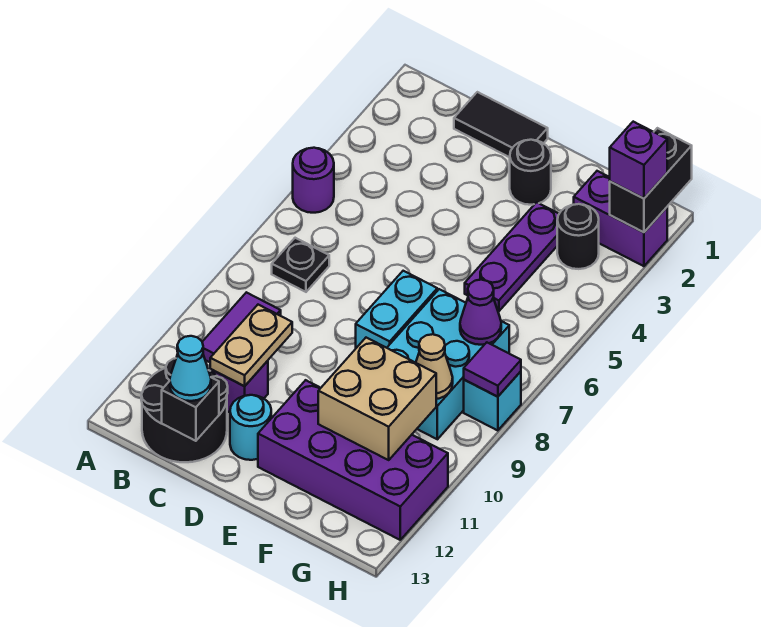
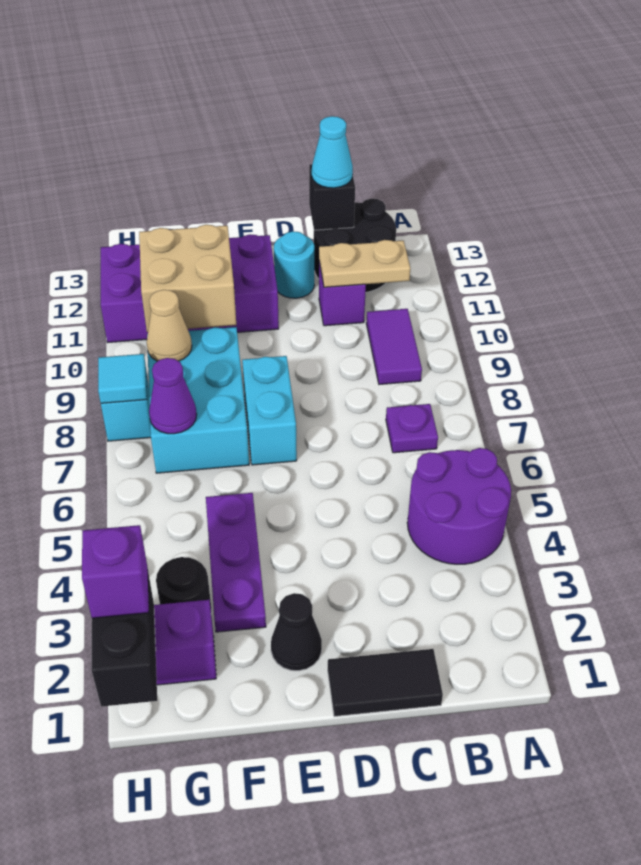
purple 1x1 round brick [293,148,334,213] -> purple 2x2 round brick [407,448,511,564]
black 1x1 plate [272,238,329,292] -> purple 1x1 plate [386,404,438,453]
tan 1x2 plate [210,305,292,386] -> tan 1x2 plate turned to [319,240,410,287]
black 1x1 round brick [510,140,551,205] -> black 1x1 cone [271,593,322,671]
purple 1x1 tile [464,343,521,397] -> cyan 1x1 tile [98,354,147,403]

